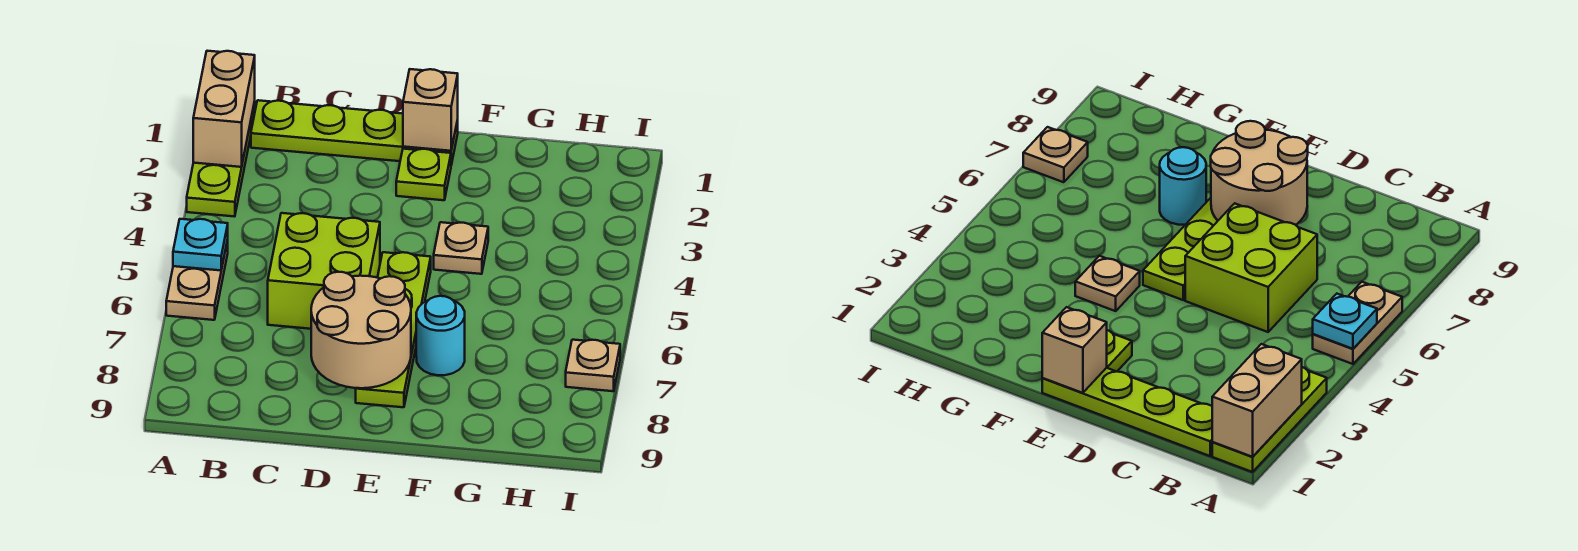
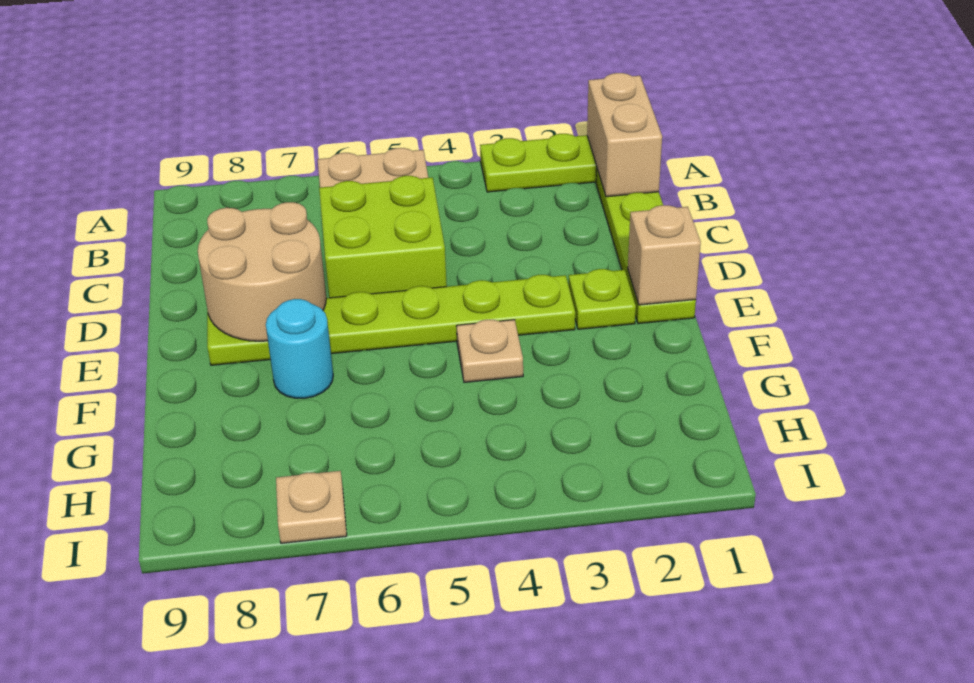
tan 1x2 brick [193,51,255,167] -> tan 1x2 brick turned to [587,73,662,197]
cyan 1x1 plate [173,219,228,270] -> none
lime 1x4 plate [356,252,431,407] -> lime 1x6 plate [207,275,575,365]

